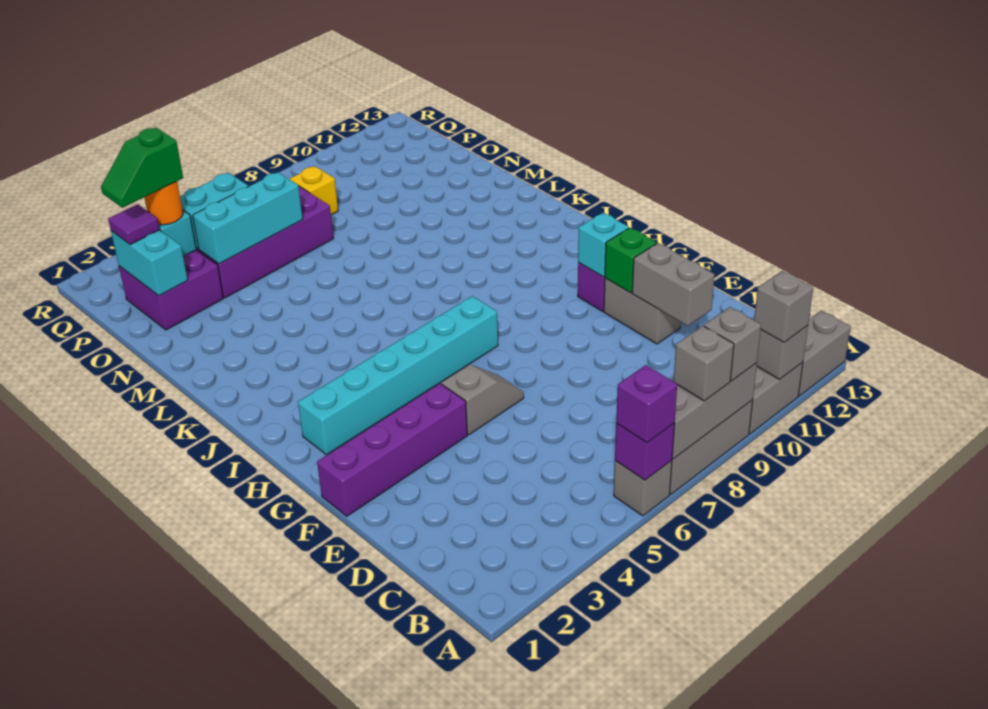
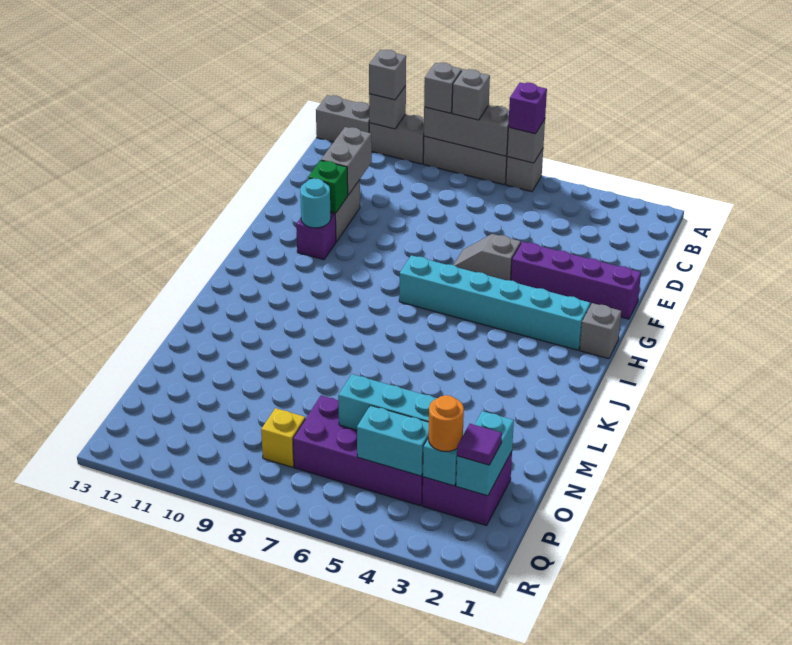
purple 1x1 brick [615,423,675,480] -> grey 1x1 brick [507,119,545,163]
cyan 1x1 brick [578,213,629,277] -> cyan 1x1 round brick [300,178,331,228]
none -> grey 1x1 brick [580,303,621,359]
green 1x2 slope [101,128,183,208] -> none

